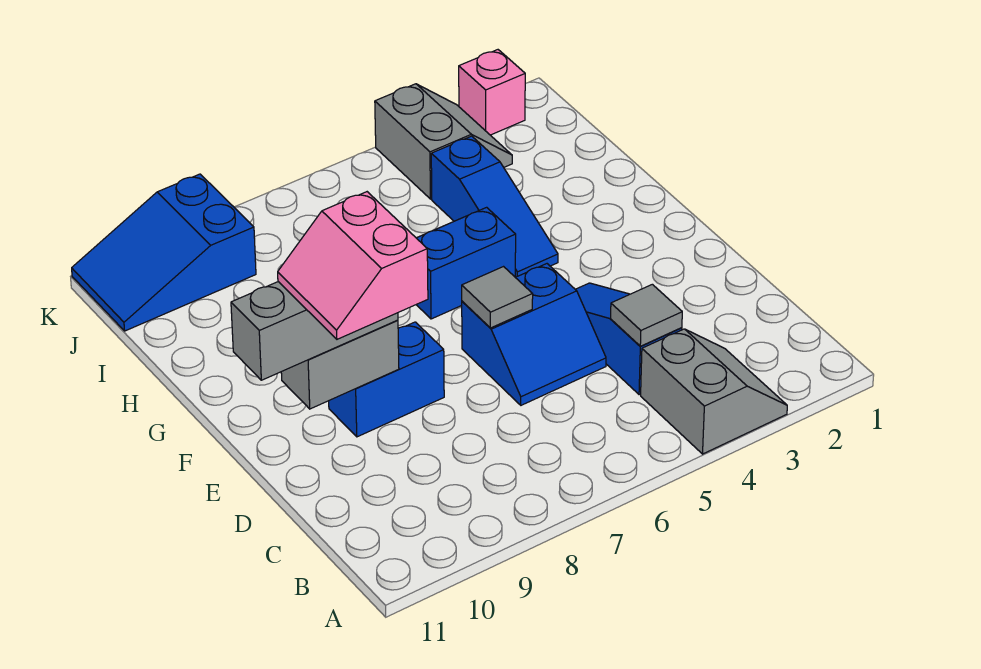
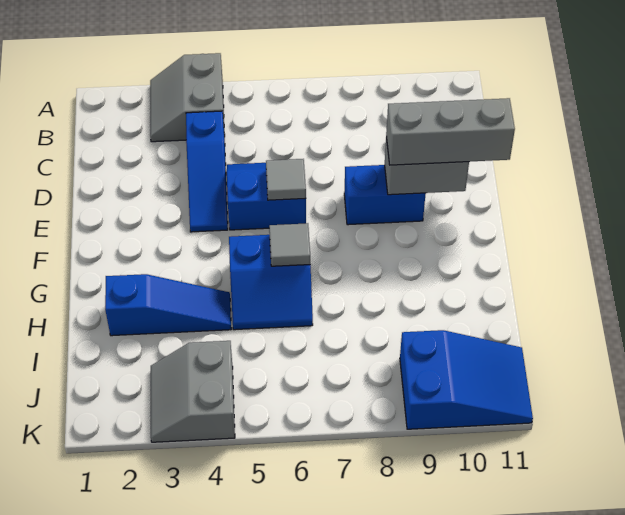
grey 1x1 tile [611,284,682,346] -> grey 1x1 tile moved to [269,223,310,266]
pink 2x2 slope [278,192,428,339] -> none
blue 1x3 slope [431,136,558,277] -> blue 1x3 slope turned to [105,274,231,336]
pink 1x1 brick [459,50,525,135] -> none

